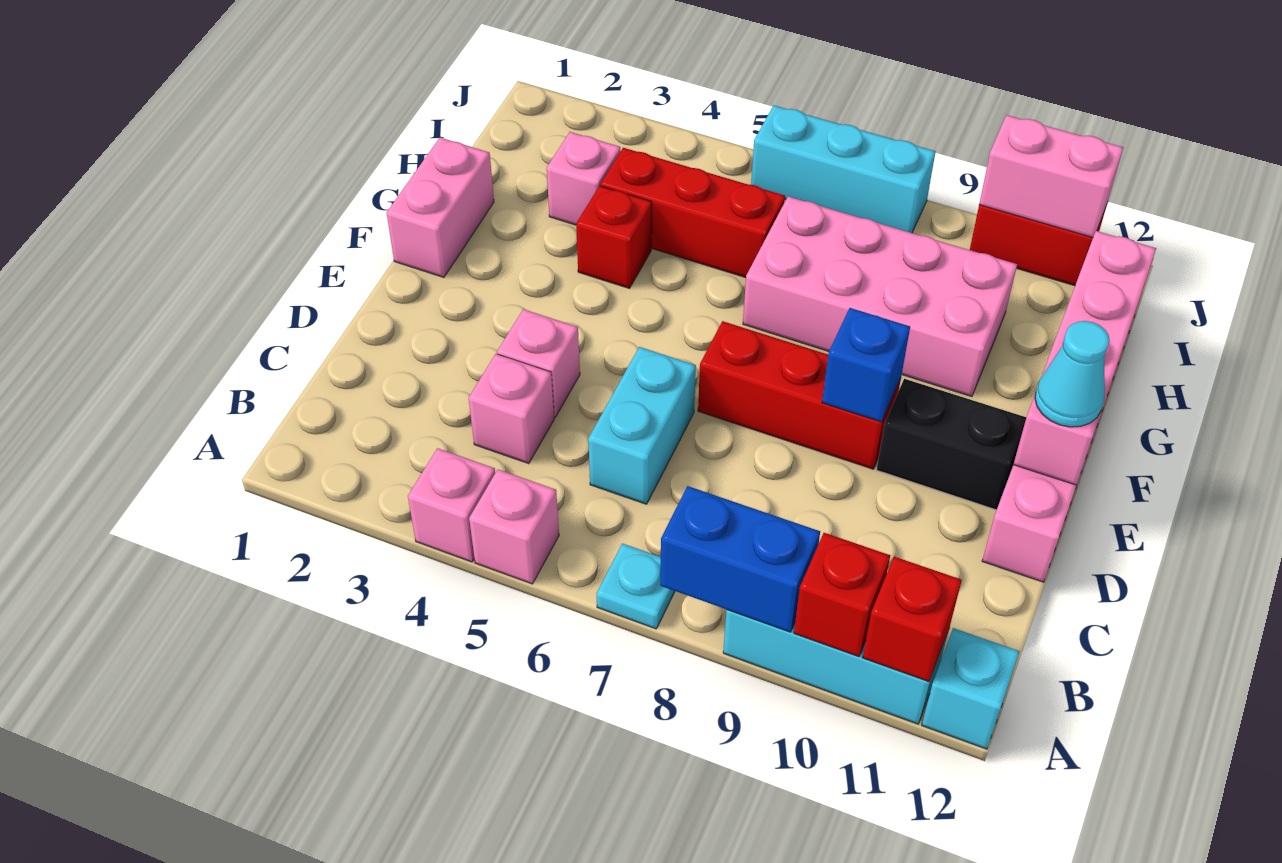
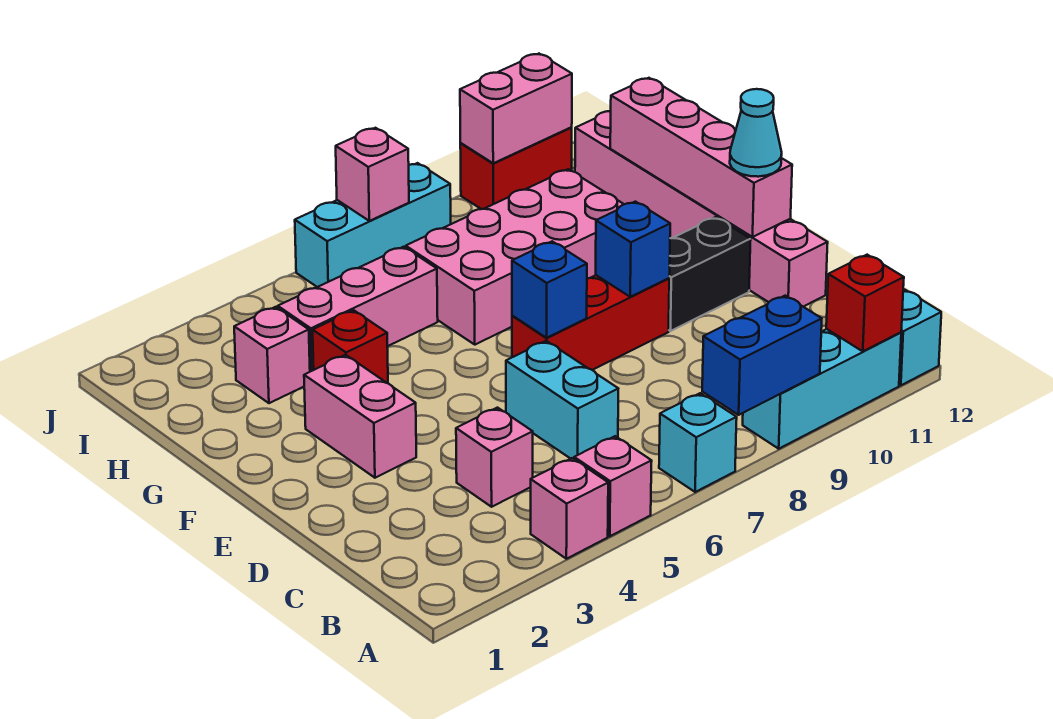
cyan 1x1 plate [596,544,675,629] -> cyan 1x1 brick [659,393,737,492]
red 1x1 brick [794,533,890,657] -> none
pink 1x1 brick [497,309,580,417] -> pink 1x1 brick moved to [336,128,409,221]
none -> blue 1x1 brick [512,241,587,338]
pink 1x2 brick [387,138,494,277] -> pink 1x2 brick moved to [304,355,416,478]
red 1x3 brick [601,148,785,278] -> pink 1x3 brick [278,247,438,372]

